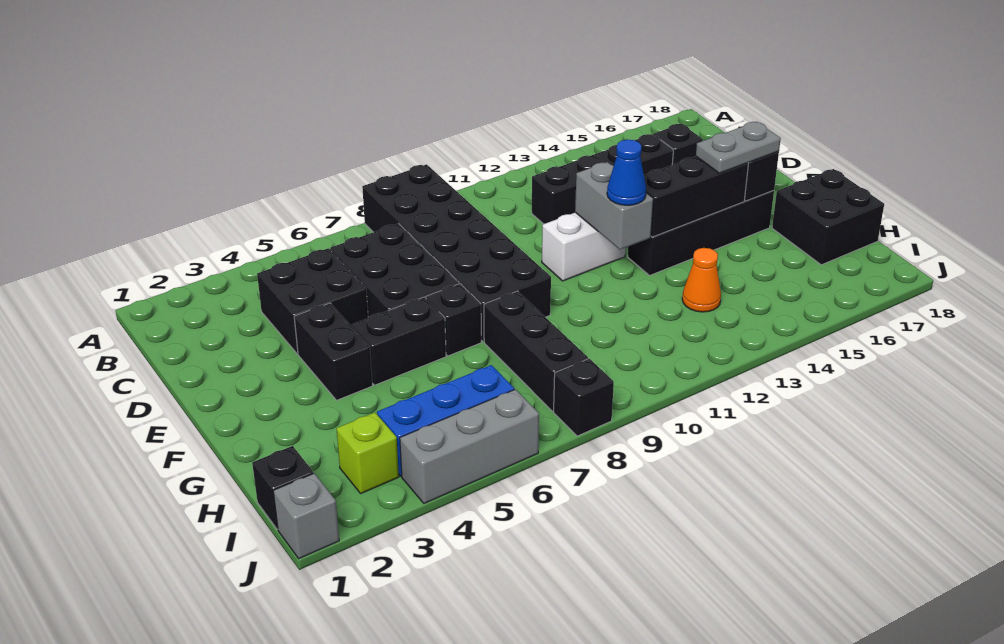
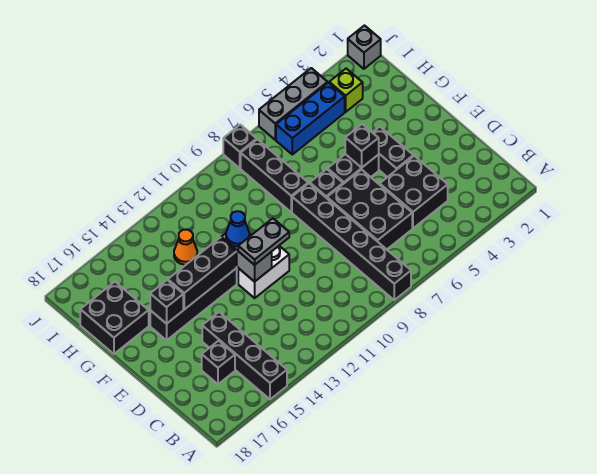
black 2x6 brick [362,164,551,342] -> black 1x6 brick [292,184,411,300]
black 1x4 brick [532,134,673,224] -> black 1x4 brick turned to [202,312,287,399]
grey 1x2 plate [696,122,781,173] -> grey 1x2 plate moved to [238,218,289,265]
black 1x1 brick [252,446,313,529] -> black 1x1 brick moved to [345,124,379,167]

